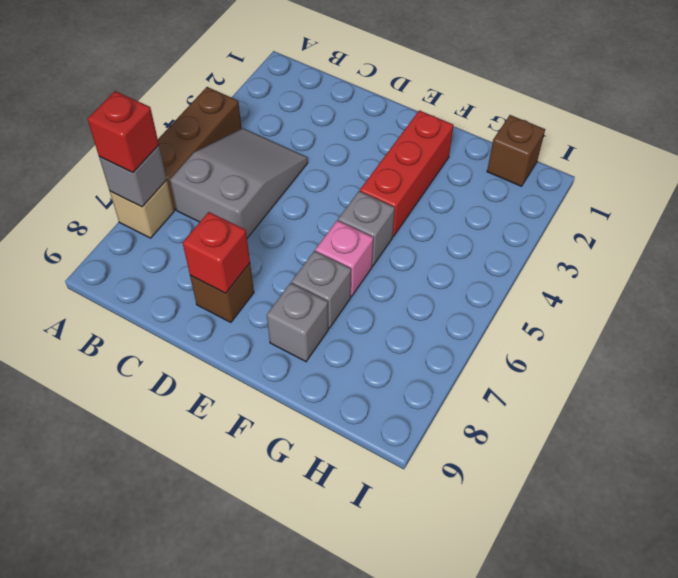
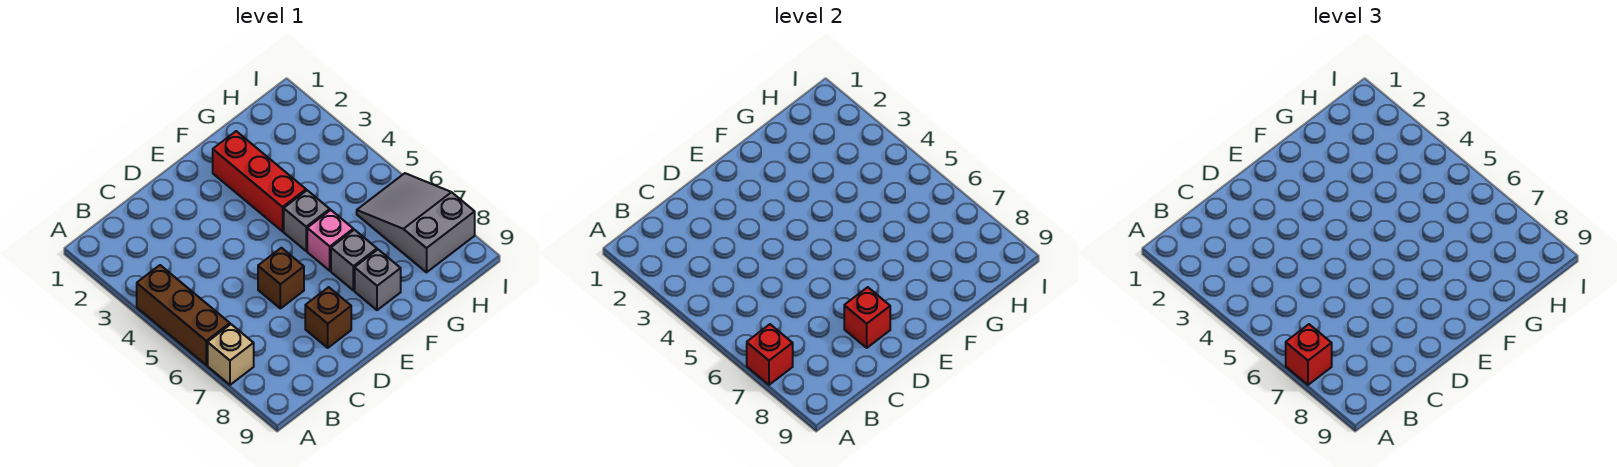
grey 1x1 brick [99,145,167,207] -> red 1x1 brick [747,324,793,385]
grey 2x3 slope [170,128,308,238] -> grey 2x3 slope moved to [357,173,475,272]
brown 1x1 brick [487,115,545,186] -> brown 1x1 brick moved to [258,248,304,308]

